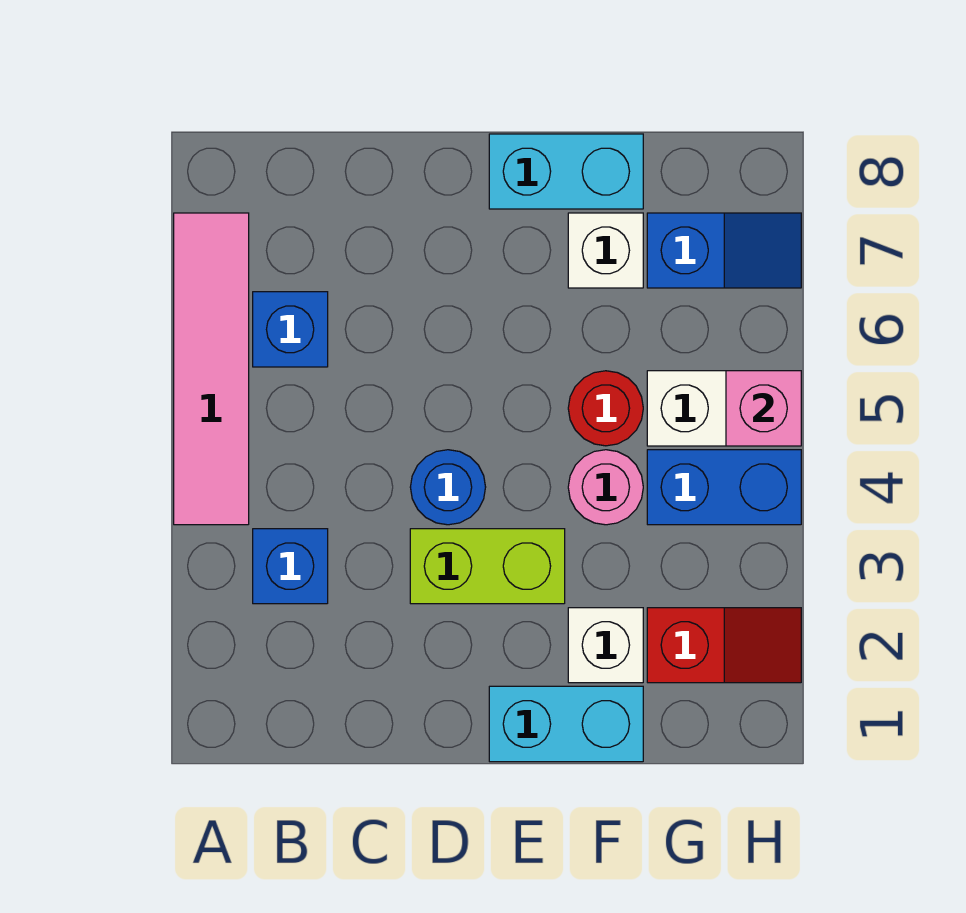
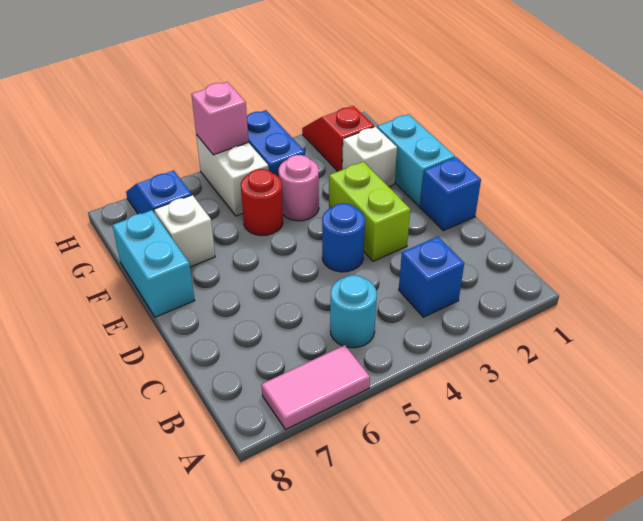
pink 1x4 tile [174,213,249,525] -> pink 1x2 tile [261,345,370,430]
none -> cyan 1x1 round brick [330,275,377,348]
blue 1x1 brick [253,292,328,367] -> blue 1x1 brick moved to [420,157,481,231]

